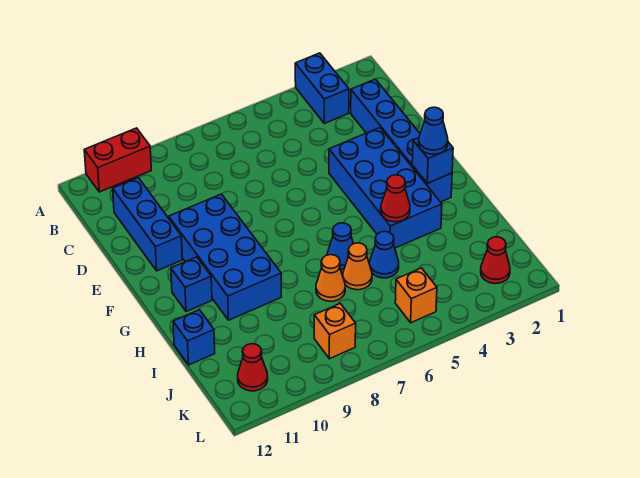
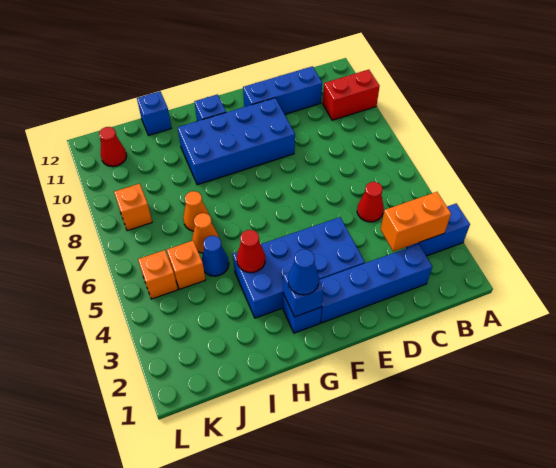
red 1x2 brick [84,128,151,192] -> red 1x2 brick turned to [323,70,380,120]
none -> orange 1x2 brick [381,192,451,251]
blue 1x1 cone [327,223,354,269] -> none
none -> orange 1x1 brick [167,241,205,289]
red 1x1 cone [481,237,510,284] -> red 1x1 cone moved to [357,182,384,222]

